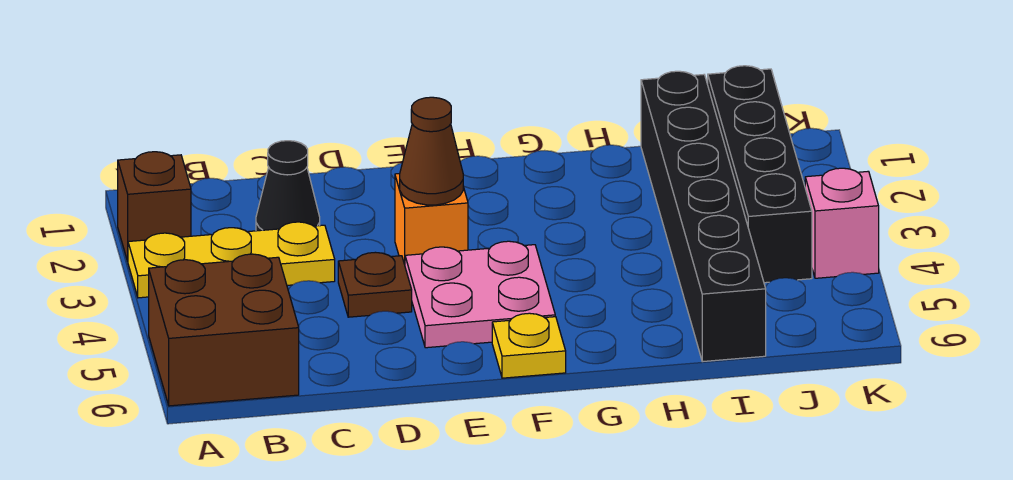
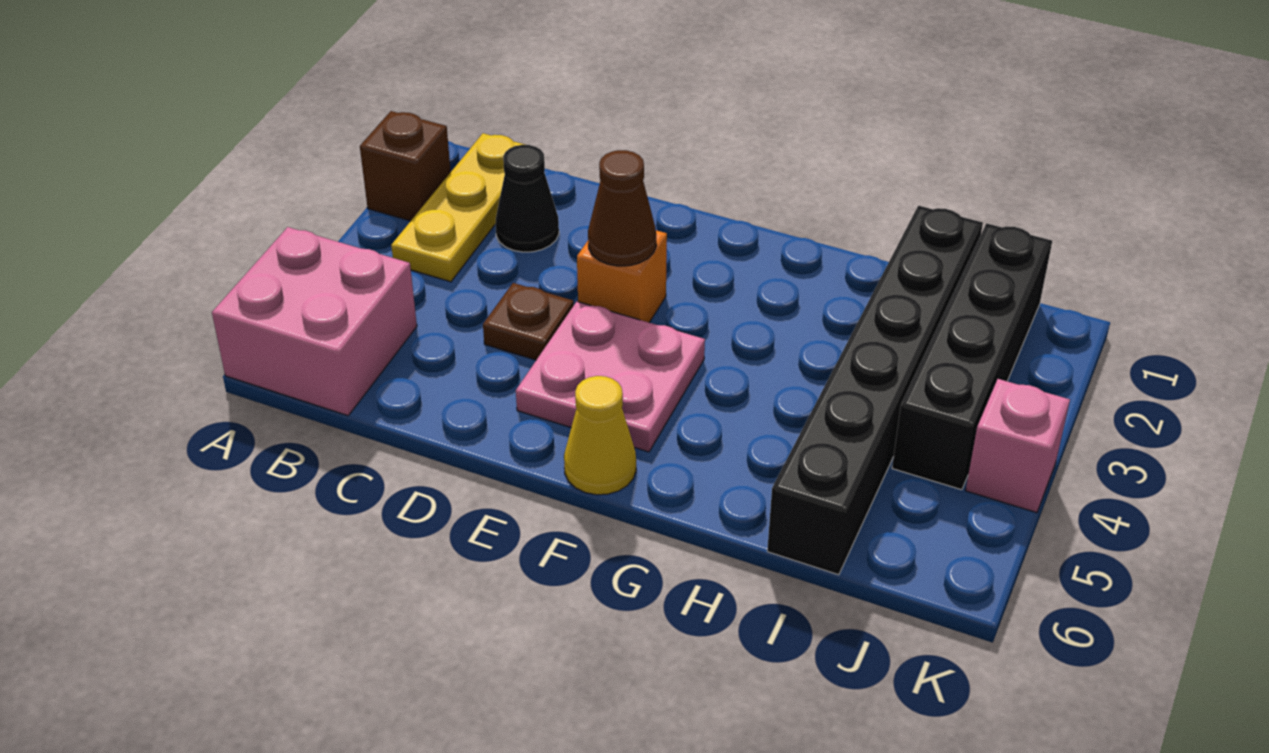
yellow 1x3 plate [128,222,335,298] -> yellow 1x3 plate turned to [391,133,525,282]
brown 2x2 brick [149,254,299,406] -> pink 2x2 brick [212,227,417,416]
yellow 1x1 plate [492,313,566,378] -> yellow 1x1 cone [564,376,636,495]

